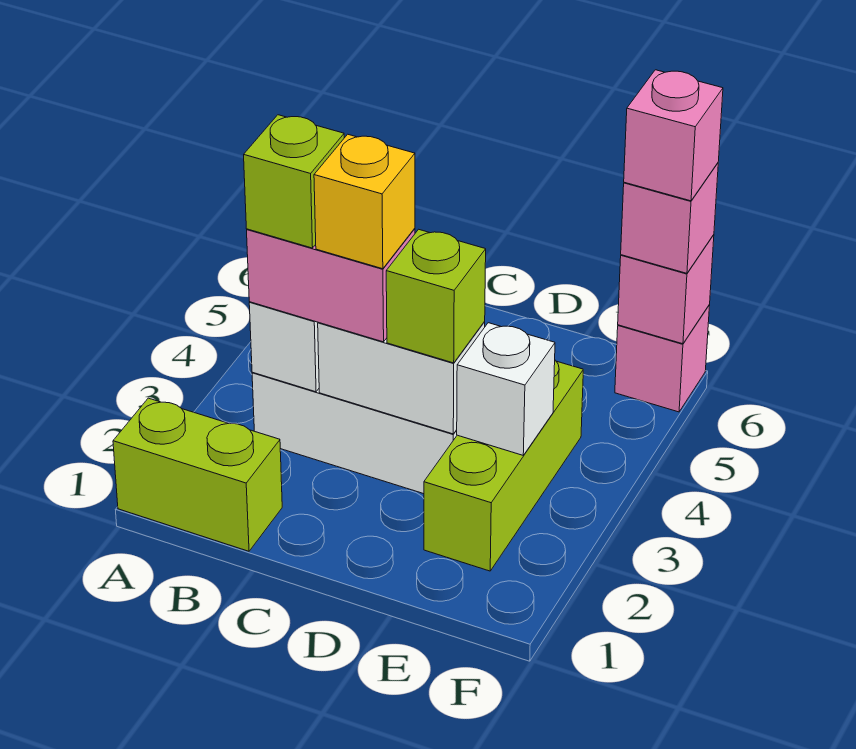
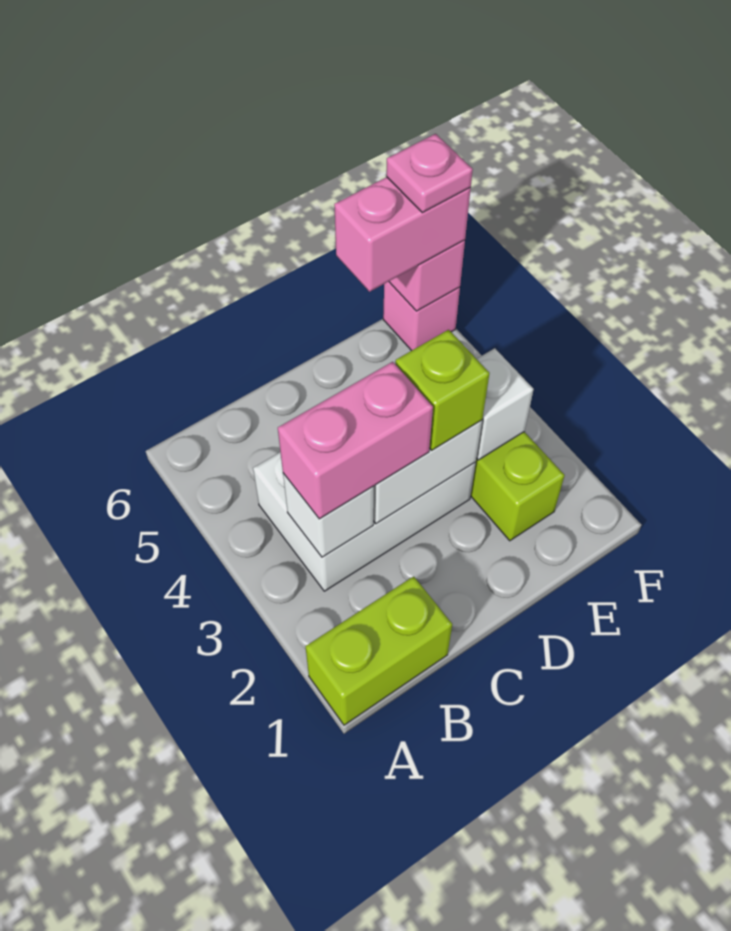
lime 1x1 brick [244,115,344,248] -> none
yellow 1x1 brick [314,134,415,269] -> none
pink 1x1 brick [621,163,718,273] -> pink 1x2 brick [334,177,471,292]
pink 1x1 brick [624,70,723,201] -> pink 1x1 plate [386,134,473,213]

